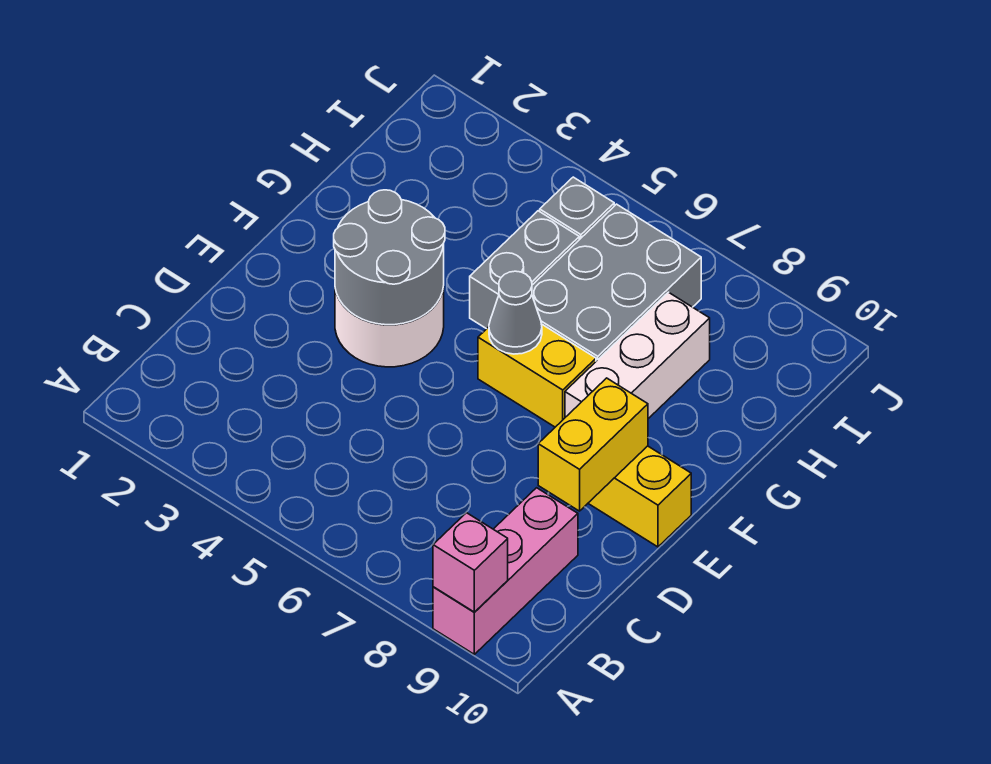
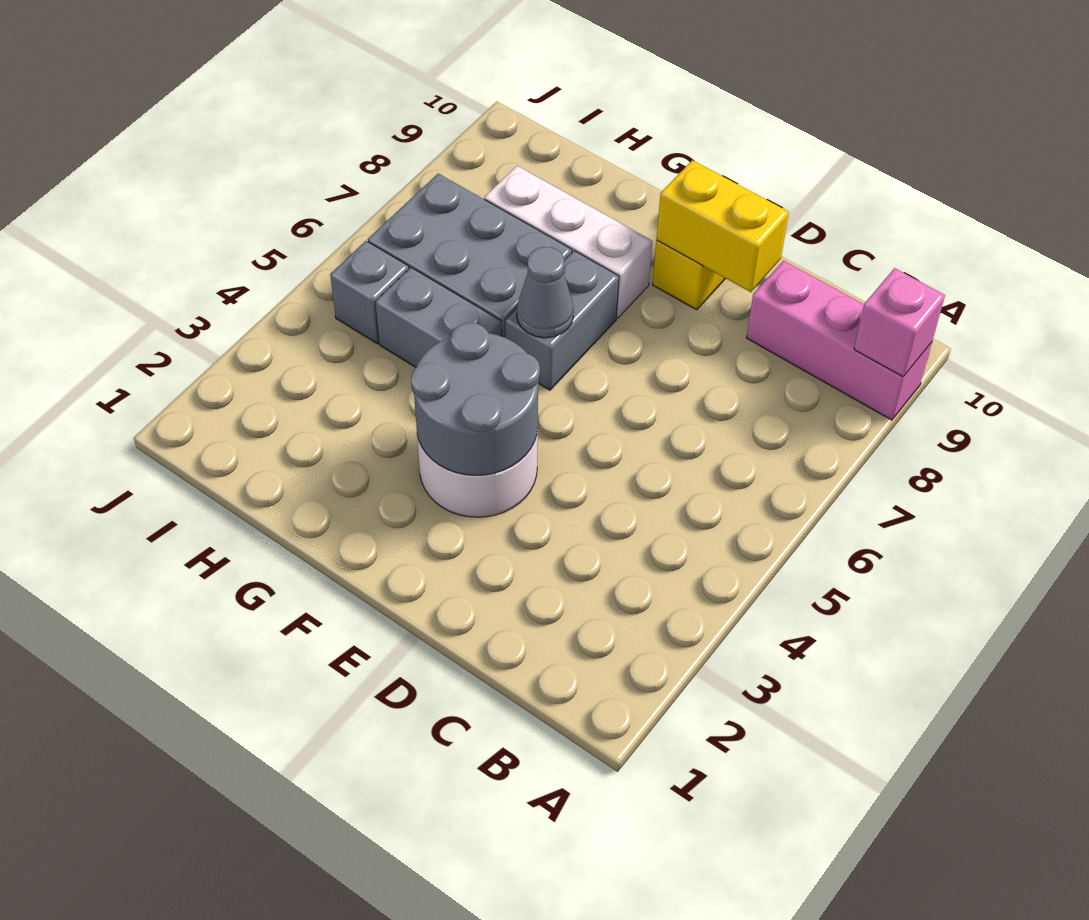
yellow 1x2 brick [478,324,596,427] -> grey 1x2 brick [505,251,619,390]

